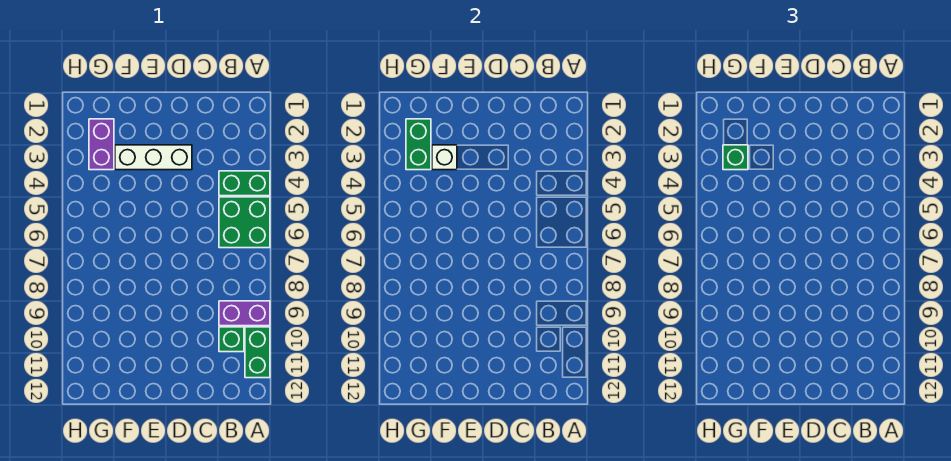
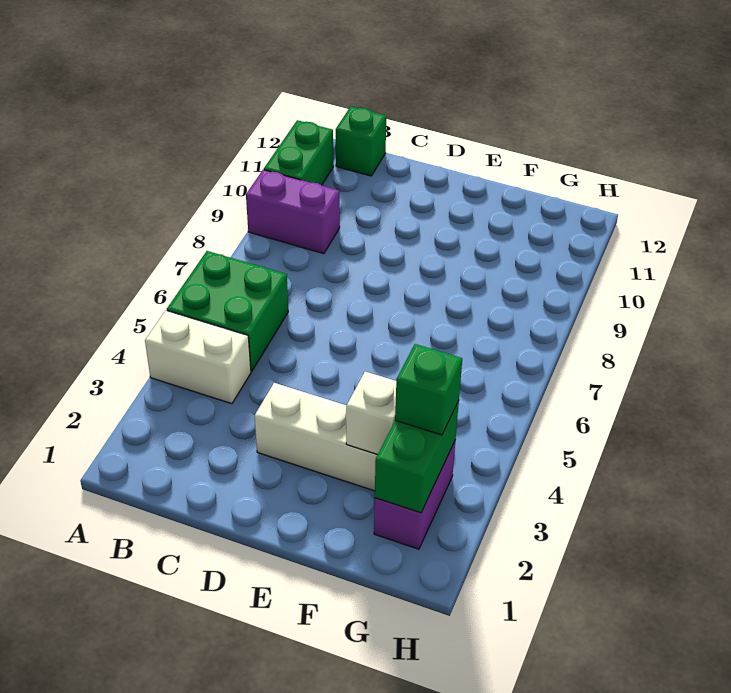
green 1x2 brick [219,171,270,196] -> white 1x2 brick [145,311,251,404]
green 1x1 brick [219,327,244,352] -> green 1x1 brick moved to [336,107,386,176]

